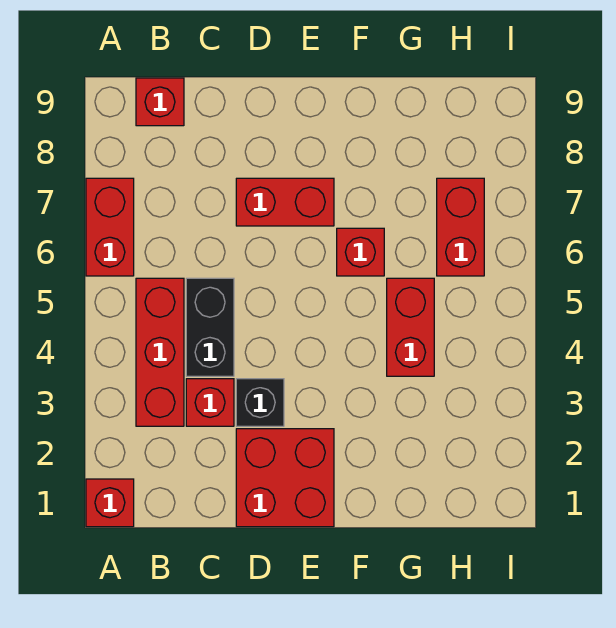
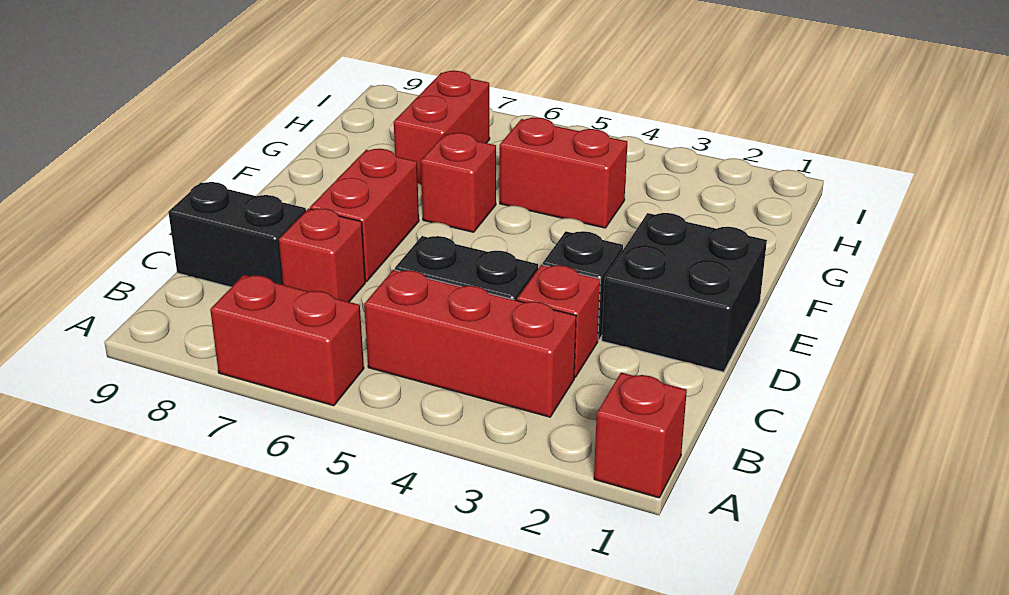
red 1x1 brick [136,78,184,126] -> red 1x1 brick moved to [279,208,365,302]
none -> black 1x2 brick [168,182,306,287]
red 2x2 brick [236,429,334,527] -> black 2x2 brick [602,213,767,372]
red 1x2 brick [437,178,484,276] -> red 1x2 brick turned to [394,71,490,185]

